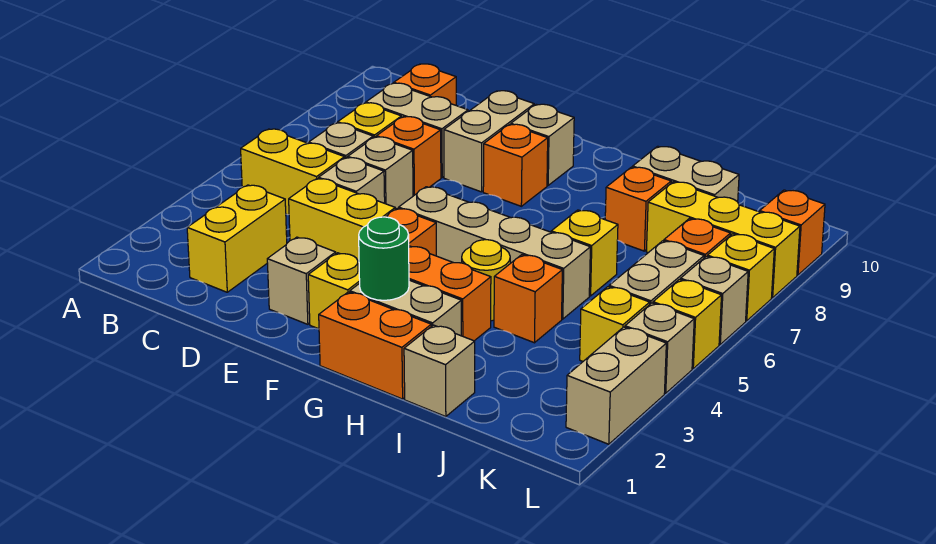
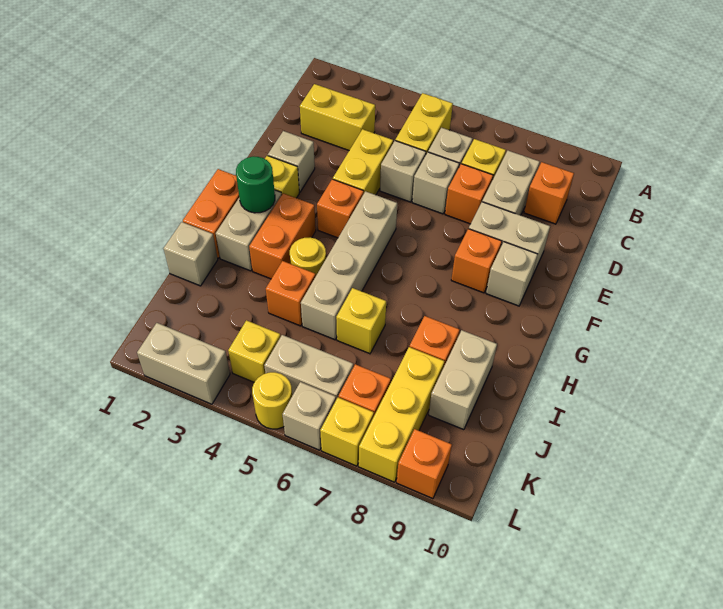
tan 1x1 brick [625,303,694,393] -> none
yellow 1x1 brick [653,279,722,369] -> yellow 1x1 round brick [252,372,292,429]

